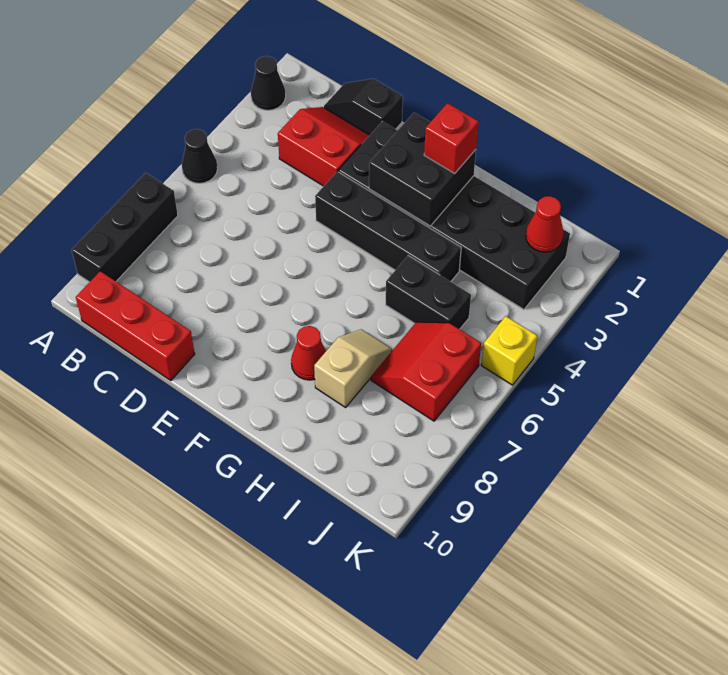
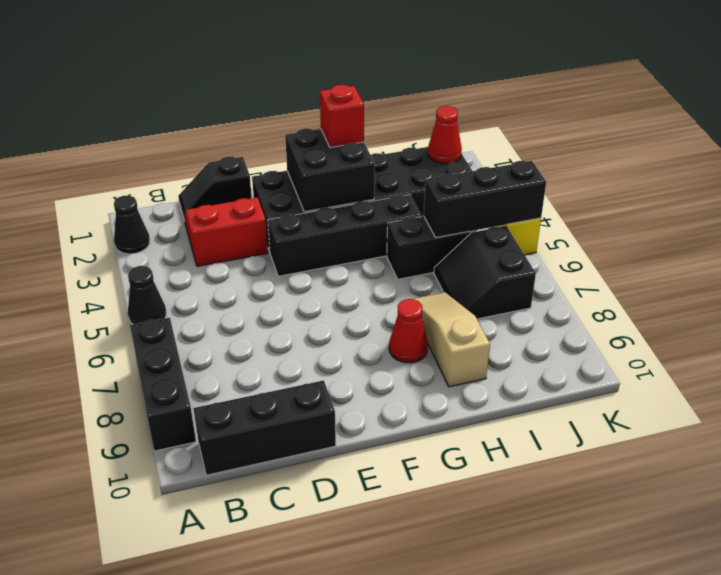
red 1x3 brick [76,271,195,381] -> black 1x3 brick [193,380,336,475]
tan 1x2 slope [314,329,392,407] -> tan 1x3 slope [414,292,490,387]
none -> black 1x3 brick [424,161,546,238]
red 2x2 slope [371,322,481,421] -> black 2x2 slope [434,226,536,319]

